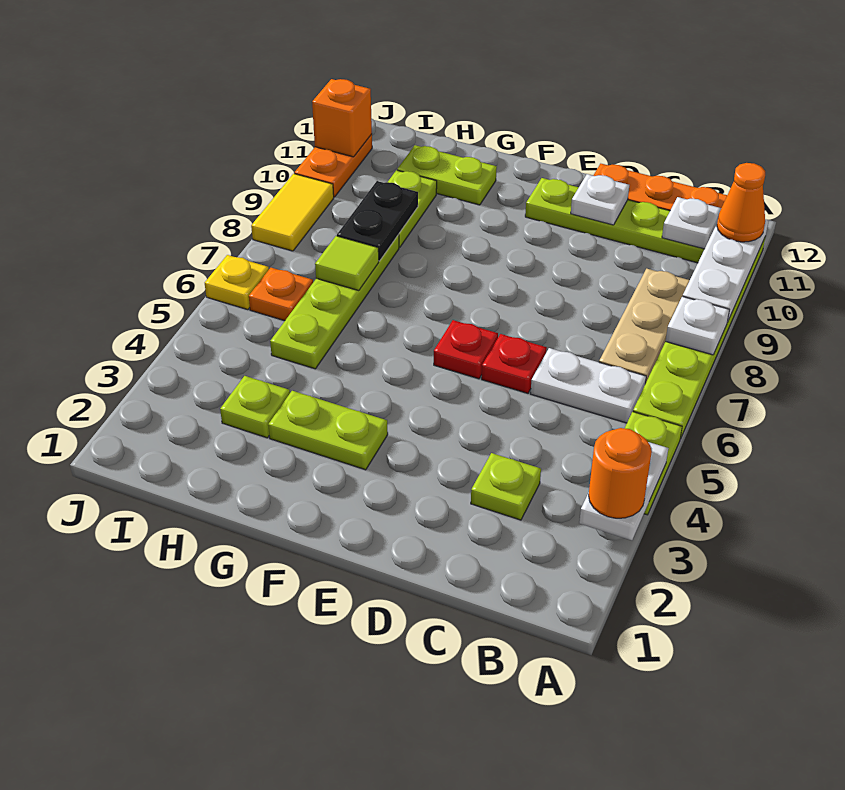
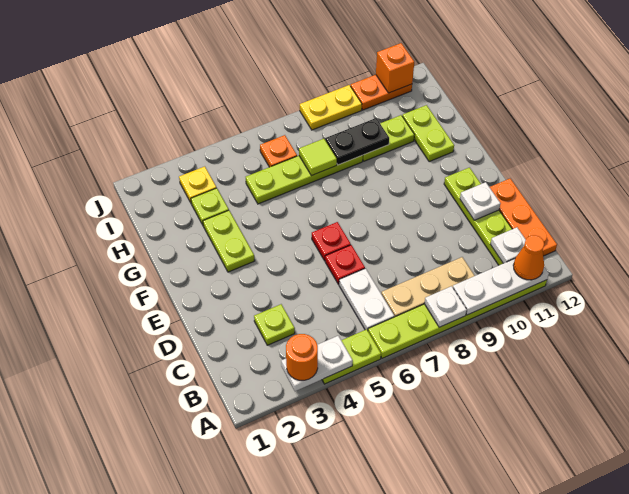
yellow 1x1 plate [205,255,269,310] -> yellow 1x1 plate moved to [179,166,216,203]
yellow 1x2 tile [251,174,334,251] -> yellow 1x2 plate [300,85,362,130]

